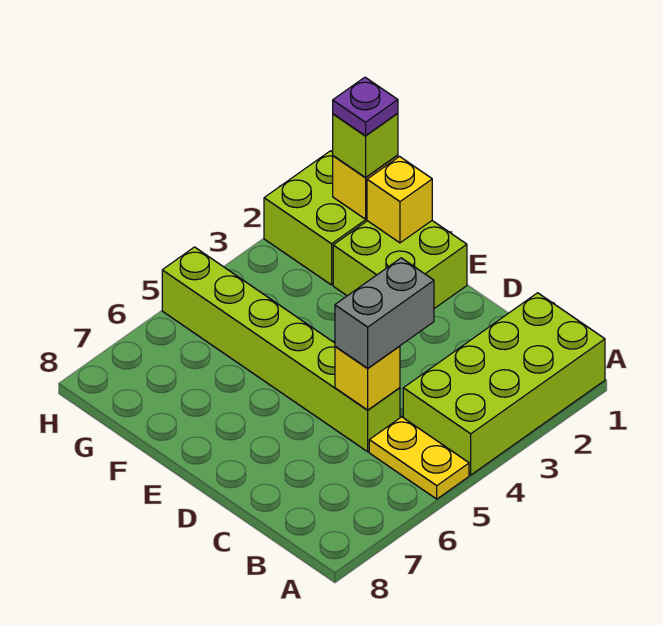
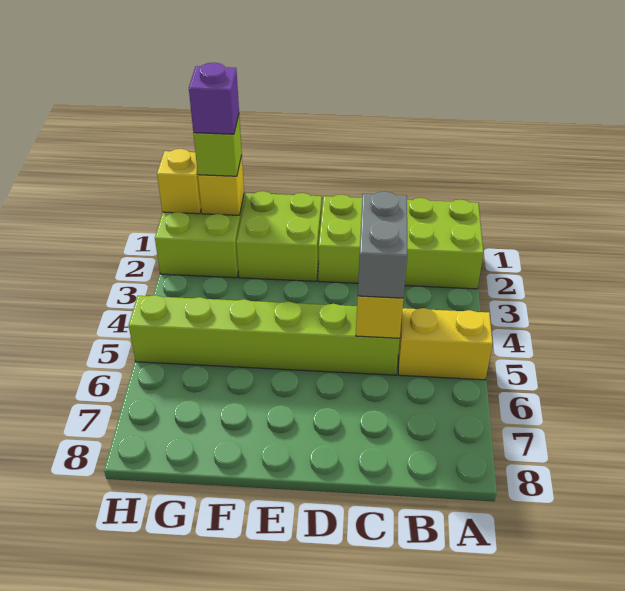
lime 2x4 brick [403,293,605,475] -> lime 2x4 brick turned to [318,195,483,289]
yellow 1x2 plate [369,417,469,499] -> yellow 1x2 brick [398,308,493,380]
yellow 1x1 brick [367,157,432,243] -> yellow 1x1 brick moved to [157,149,201,214]
purple 1x1 plate [333,77,398,136] -> purple 1x1 brick [189,63,239,134]

